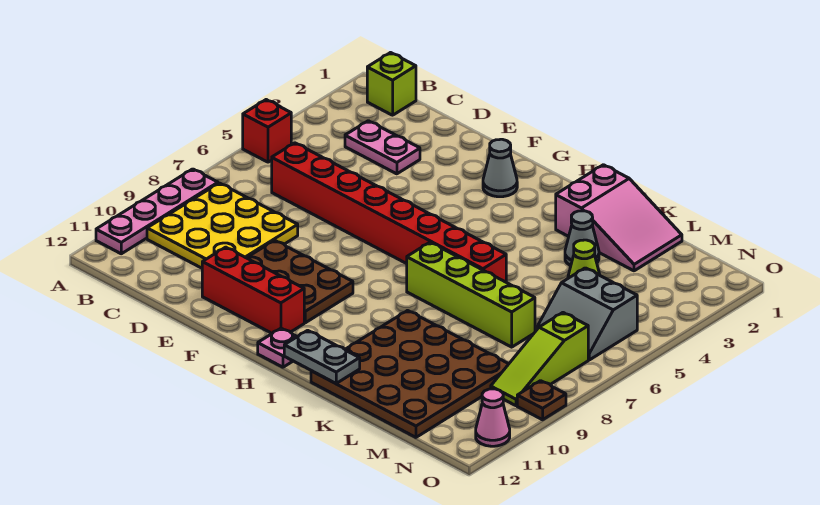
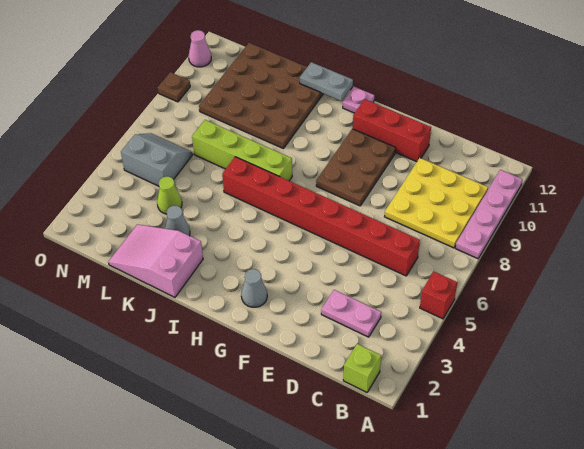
brown 2x3 plate [247,240,353,323] -> brown 2x3 plate turned to [316,129,396,206]
lime 1x3 slope [491,313,588,406] -> none

